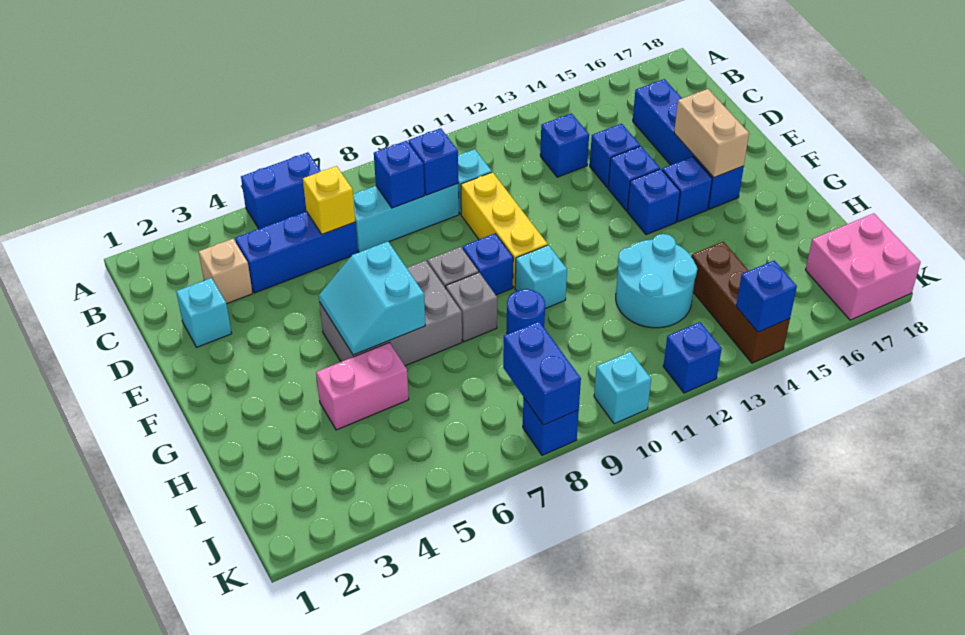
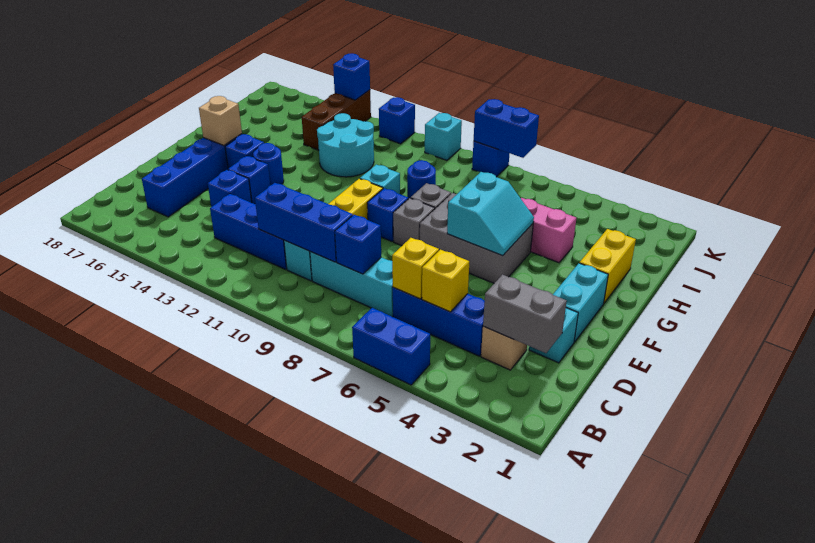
none -> grey 1x2 brick [483,275,567,353]
none -> yellow 1x1 brick [422,250,469,312]
blue 1x1 brick [408,128,458,195] -> blue 1x3 brick [255,183,353,262]
blue 1x1 brick [540,113,589,177] -> blue 1x3 brick [210,194,287,269]
none -> cyan 1x2 brick [553,263,608,342]
tan 1x2 brick [674,89,749,178] -> tan 1x1 brick [199,96,242,145]
blue 1x1 brick [627,169,680,235] -> blue 1x1 round brick [253,143,284,185]
none -> yellow 1x2 brick [580,229,636,303]
blue 1x2 brick [503,321,581,425] -> blue 1x2 brick turned to [474,99,539,158]
pink 2x2 brick [806,213,921,320] -> none

